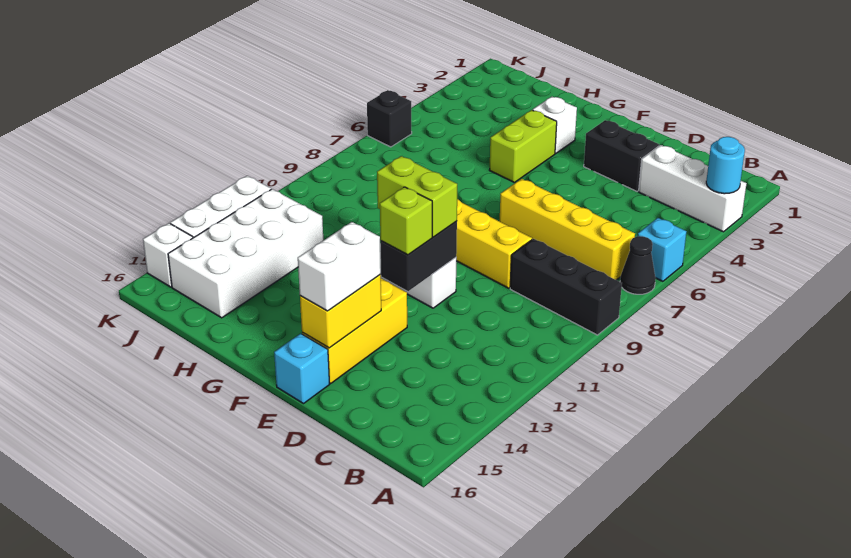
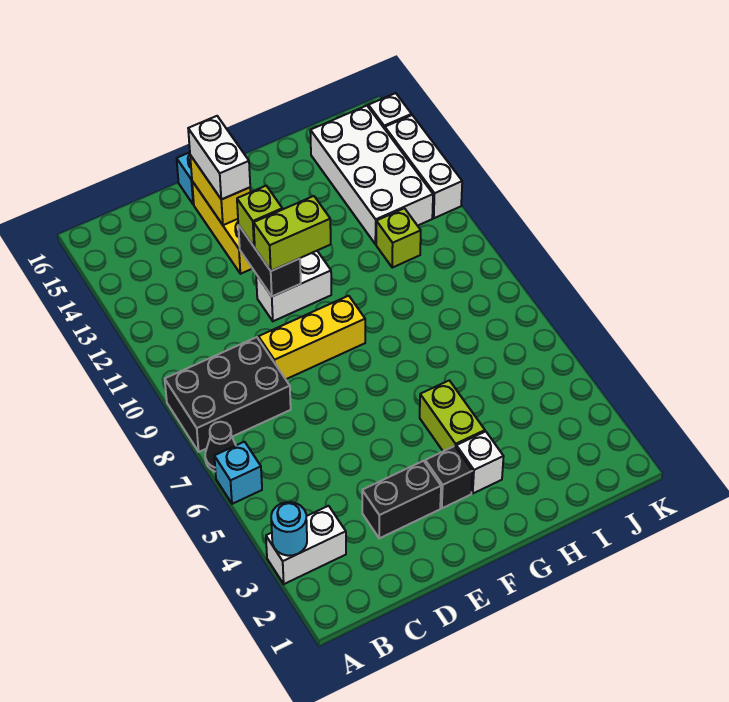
white 1x3 brick [639,145,747,232] -> white 1x2 brick [266,506,346,584]
black 1x3 brick [510,239,622,335] -> black 2x3 brick [165,337,291,452]
yellow 1x4 brick [500,179,635,280] -> none
none -> lime 1x1 brick [376,208,421,268]
black 1x1 brick [367,90,412,147] -> black 1x1 brick moved to [425,446,472,508]

